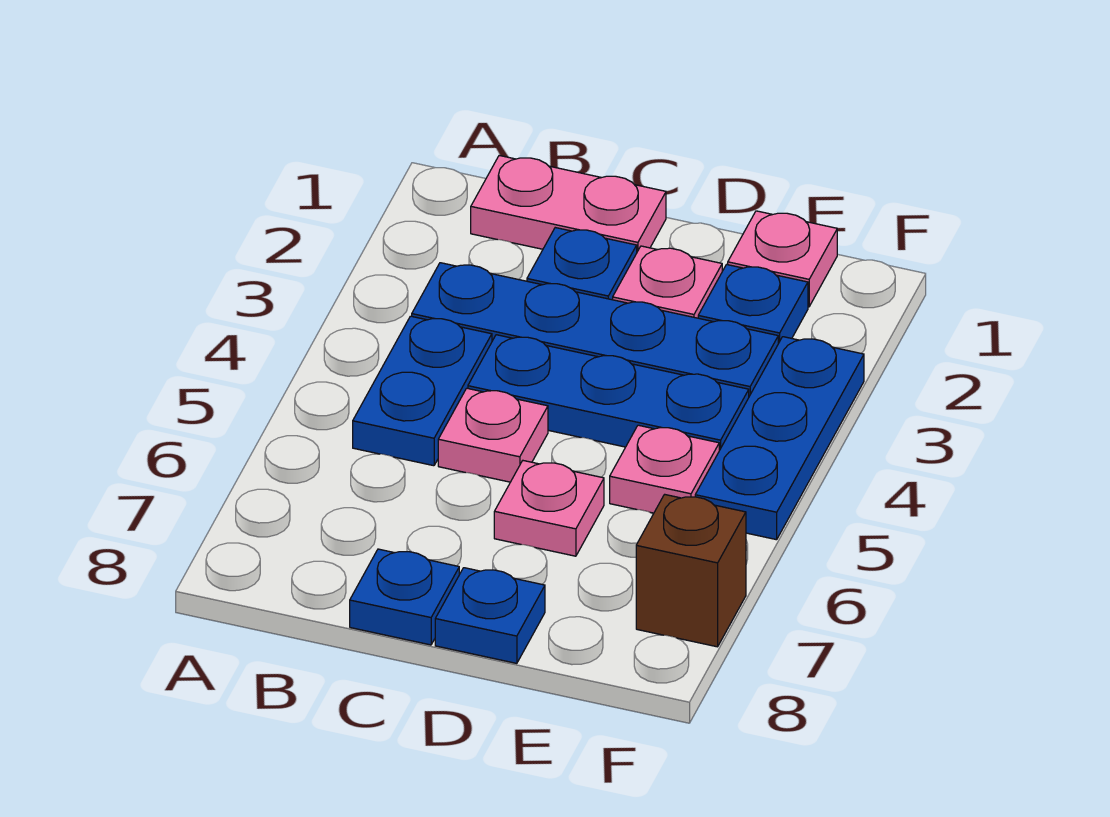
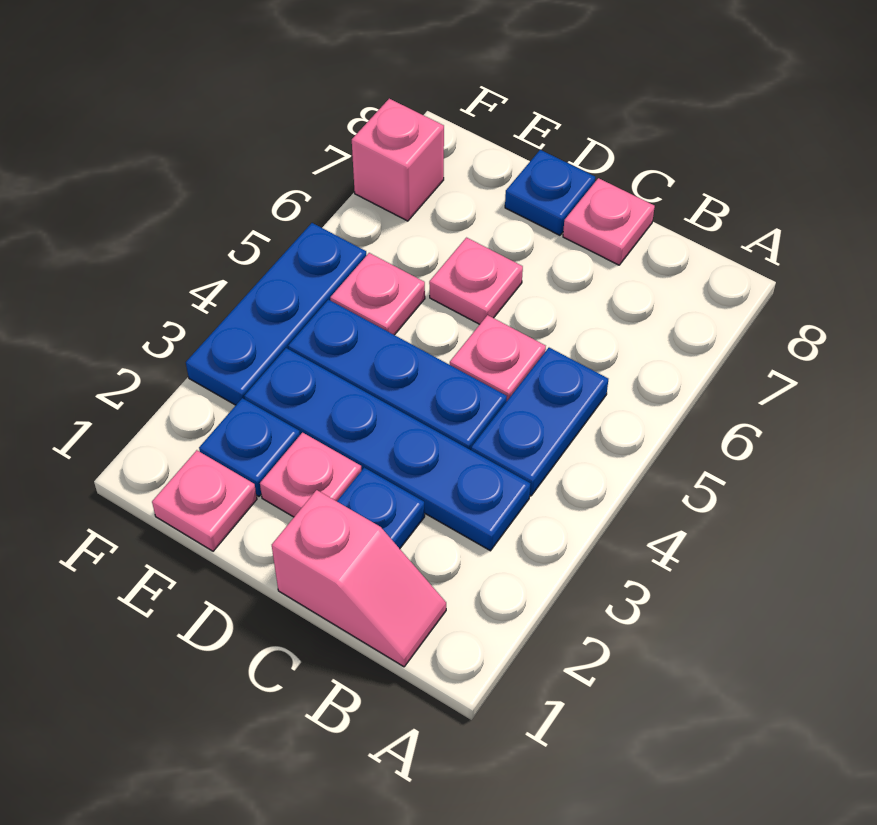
pink 1x2 plate [471,155,666,252] -> pink 1x2 slope [272,490,446,667]
blue 1x1 plate [350,549,459,645] -> pink 1x1 plate [563,178,655,265]
brown 1x1 brick [636,494,746,647] -> pink 1x1 brick [352,99,444,221]

